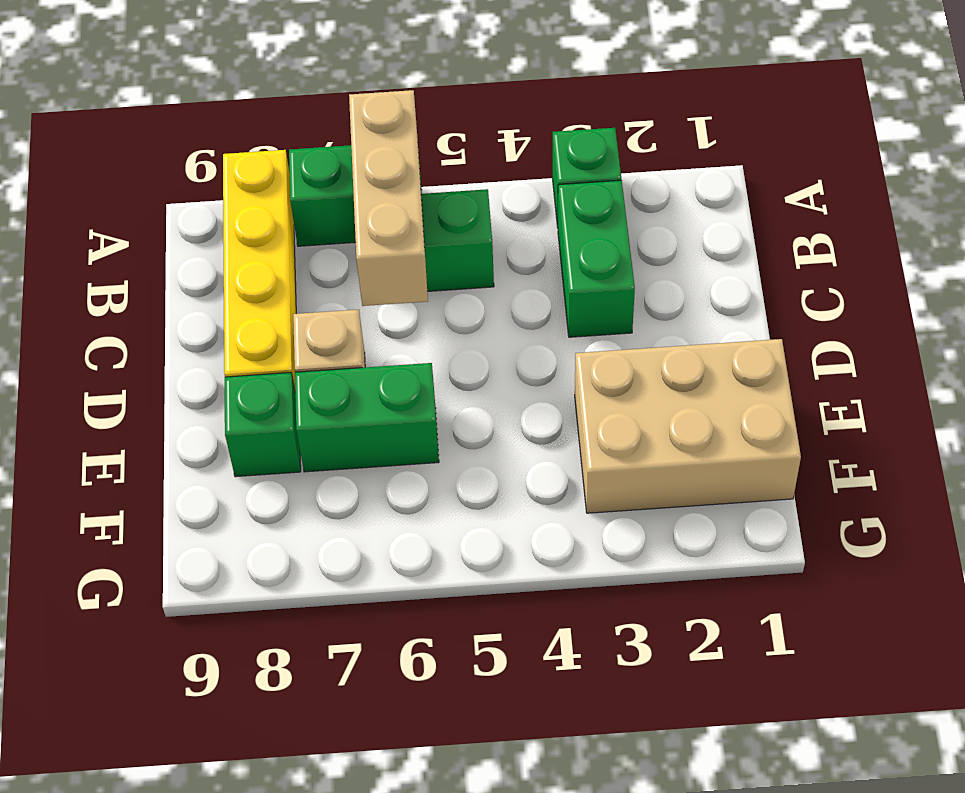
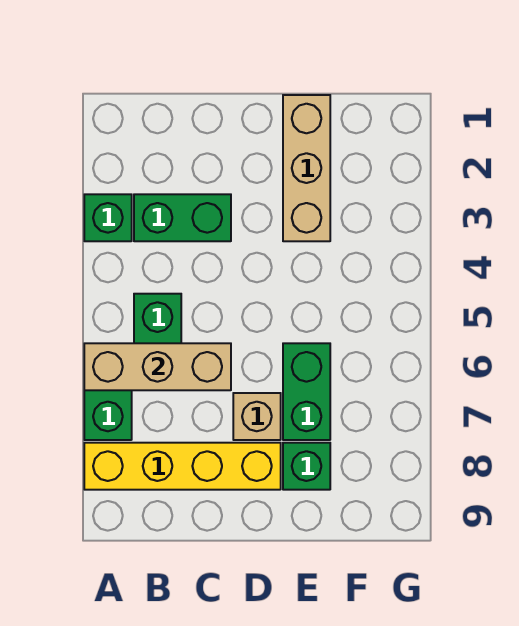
tan 2x3 brick [575,339,801,513] -> tan 1x3 brick [283,95,330,241]

